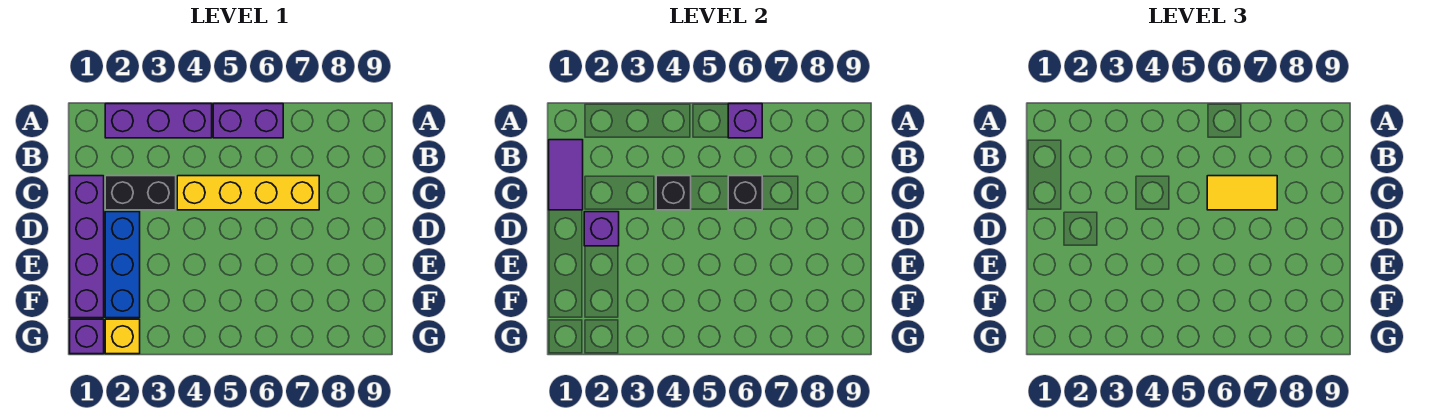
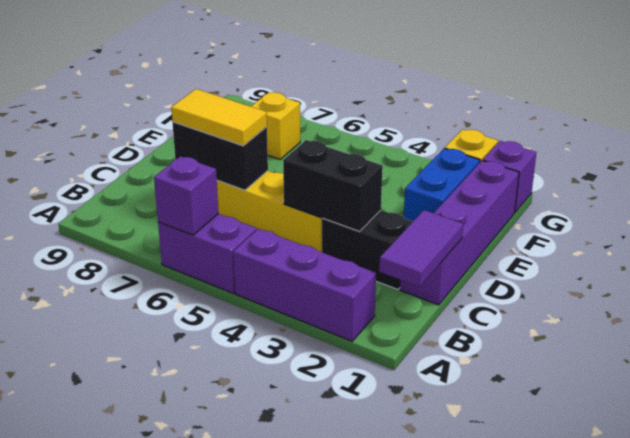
black 1x1 brick [656,176,691,210] -> black 1x2 brick [283,140,383,231]
black 1x1 brick [728,176,762,210] -> black 1x2 brick [172,122,268,190]
blue 1x3 brick [105,212,140,318] -> blue 1x2 brick [404,148,480,221]
purple 1x1 brick [584,212,619,246] -> none
none -> yellow 1x1 brick [251,92,300,159]

